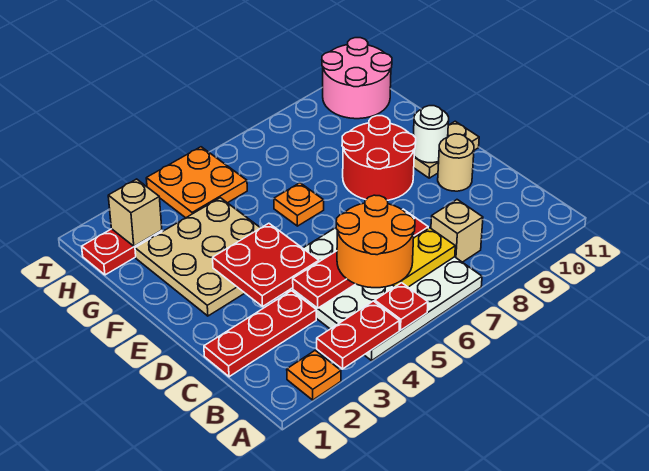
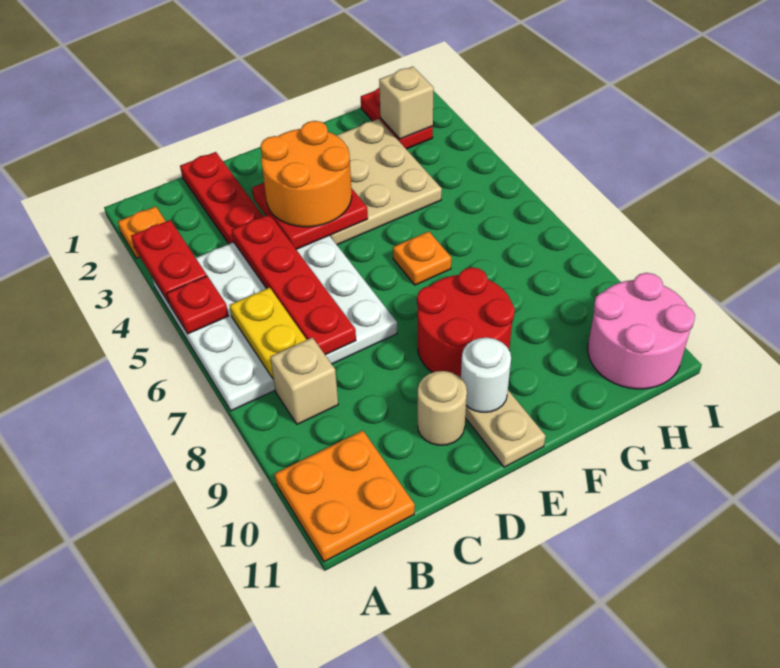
orange 2x2 round brick [336,195,415,288] -> orange 2x2 round brick moved to [261,121,352,227]
orange 2x2 plate [146,147,247,218] -> orange 2x2 plate moved to [275,431,415,562]

